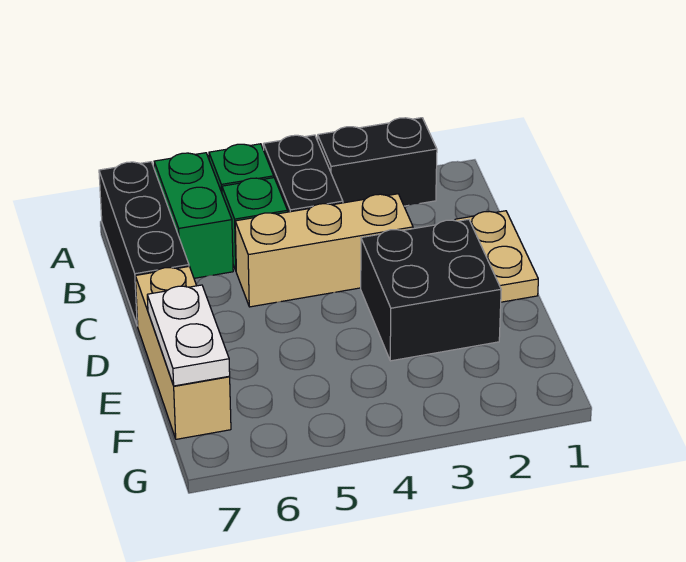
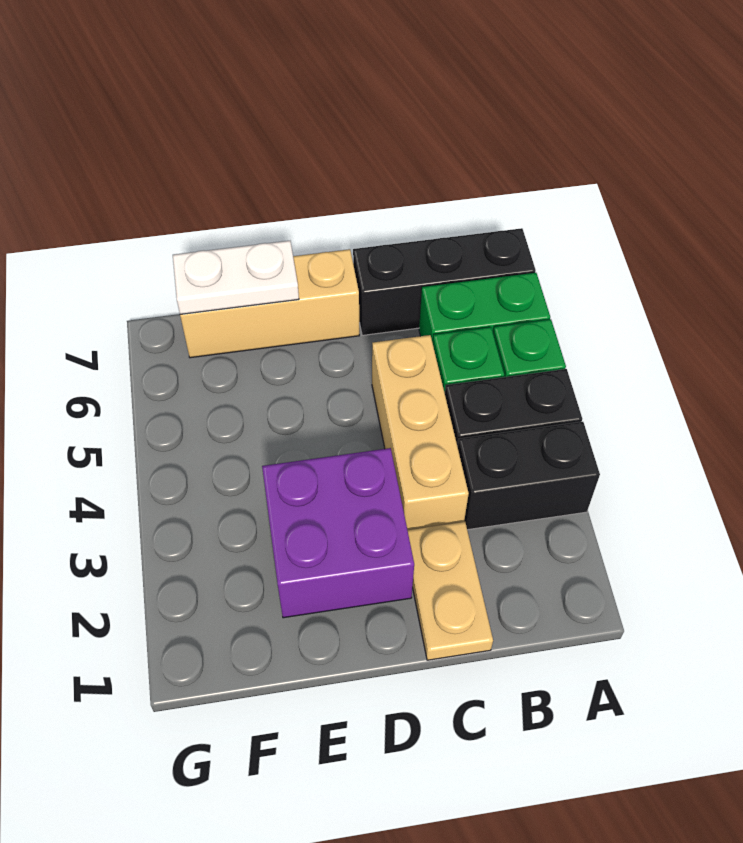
black 1x2 brick [318,118,437,206] -> black 1x2 brick turned to [458,422,600,530]
tan 1x2 plate [455,211,538,302] -> tan 1x2 plate turned to [408,522,493,660]
black 2x2 brick [361,219,501,361] -> purple 2x2 brick [262,448,414,618]

